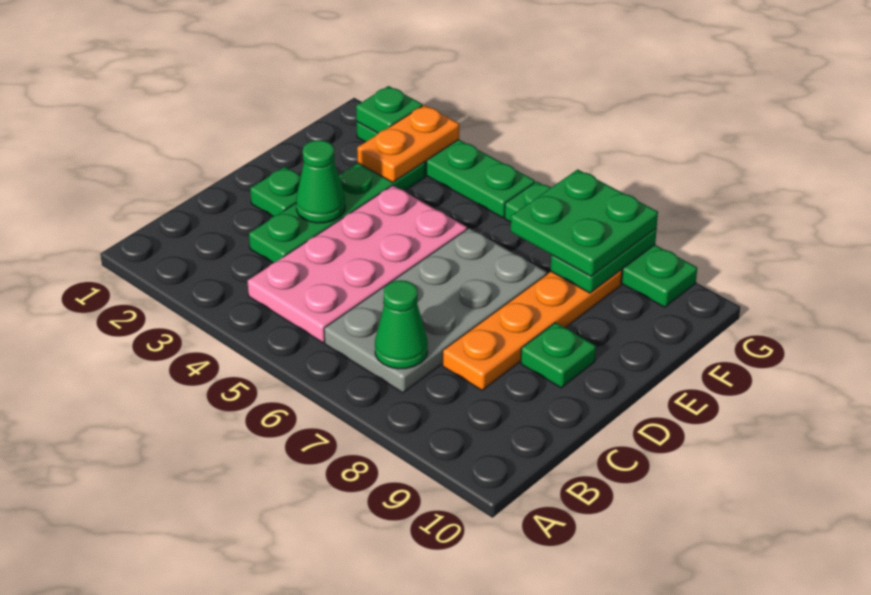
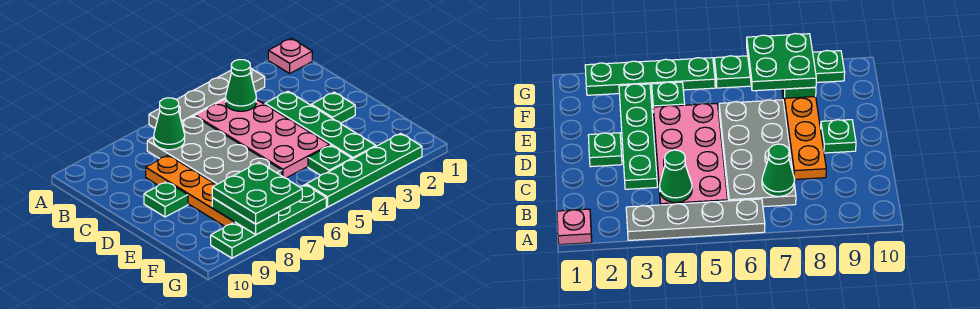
none -> pink 1x1 plate [268,38,312,73]
none -> grey 1x4 plate [149,68,265,128]
green 1x1 cone [296,140,345,223] -> green 1x1 cone moved to [226,60,256,111]
orange 1x2 plate [357,105,459,182] -> none
green 1x1 plate [356,86,423,133] -> green 1x1 plate moved to [308,145,352,175]

